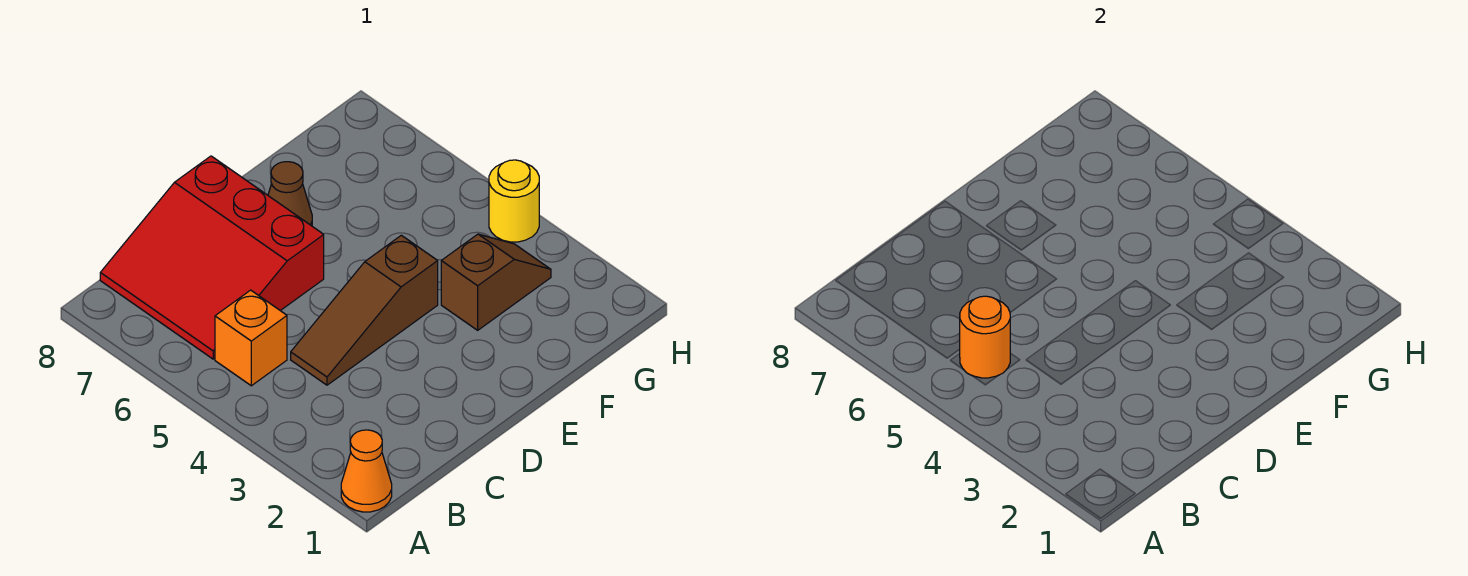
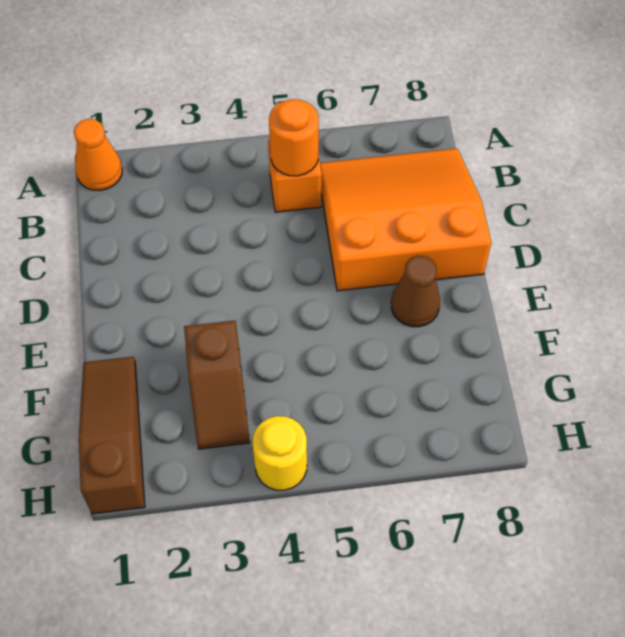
red 3x3 slope [100,156,324,359] -> orange 3x3 slope [320,148,491,291]
brown 1x3 slope [291,235,438,385] -> brown 1x3 slope moved to [79,357,145,514]

